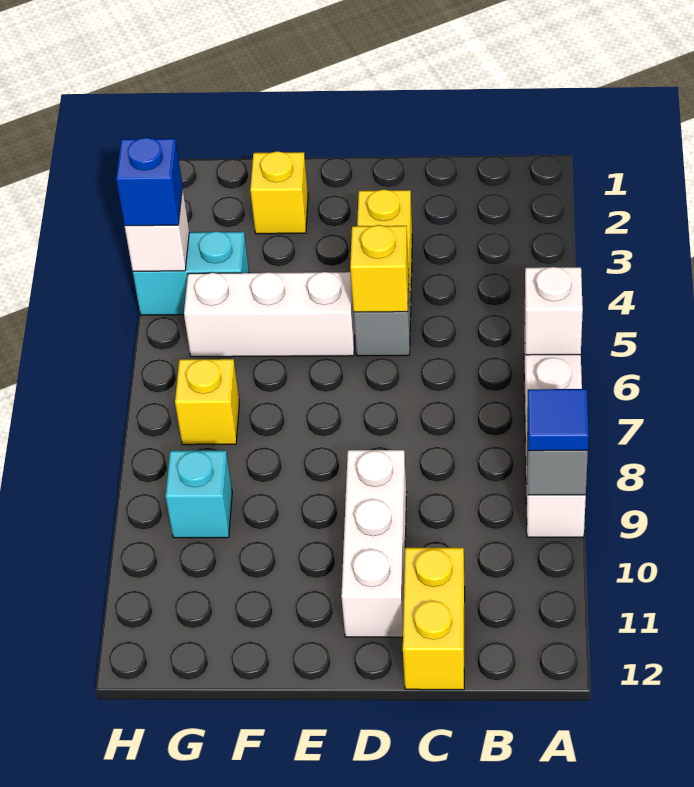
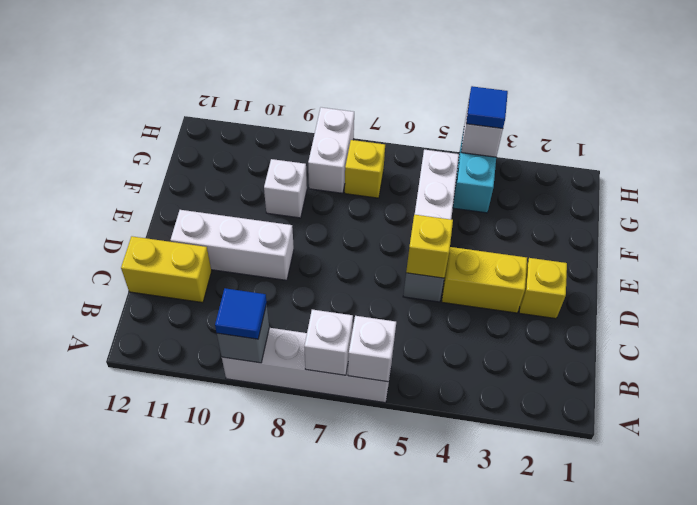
none -> white 1x1 brick [304,310,353,375]
yellow 1x1 brick [250,151,308,234] -> yellow 1x1 brick moved to [519,258,567,319]
none -> white 1x1 brick [264,159,307,218]
none -> white 1x2 brick [308,107,354,193]
cyan 1x1 brick [165,451,232,538] -> none
blue 1x1 brick [116,137,183,226] -> blue 1x1 tile [466,86,508,129]

